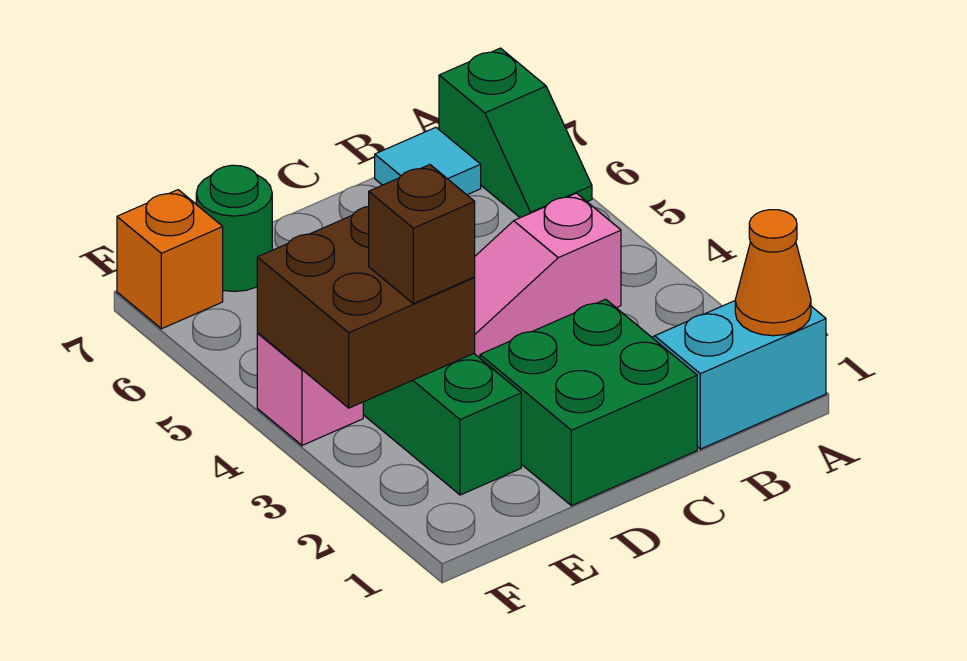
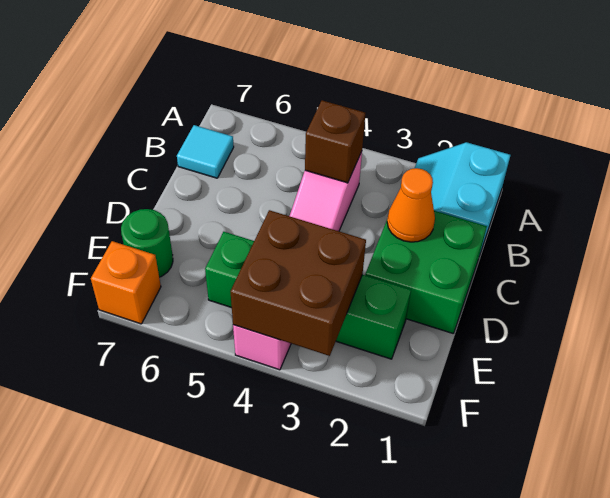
orange 1x1 cone [735,210,811,336] -> orange 1x1 cone moved to [387,168,435,242]
green 1x2 slope [439,48,592,218] -> none
brown 1x1 brick [369,165,475,304] -> brown 1x1 brick moved to [305,100,365,183]

